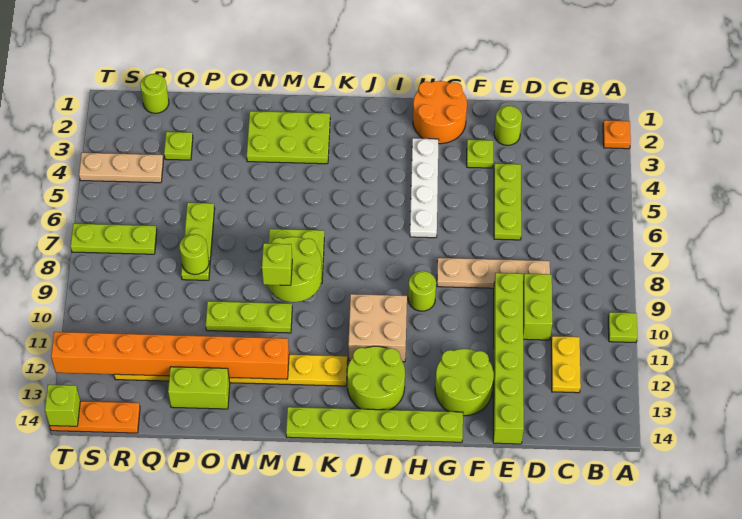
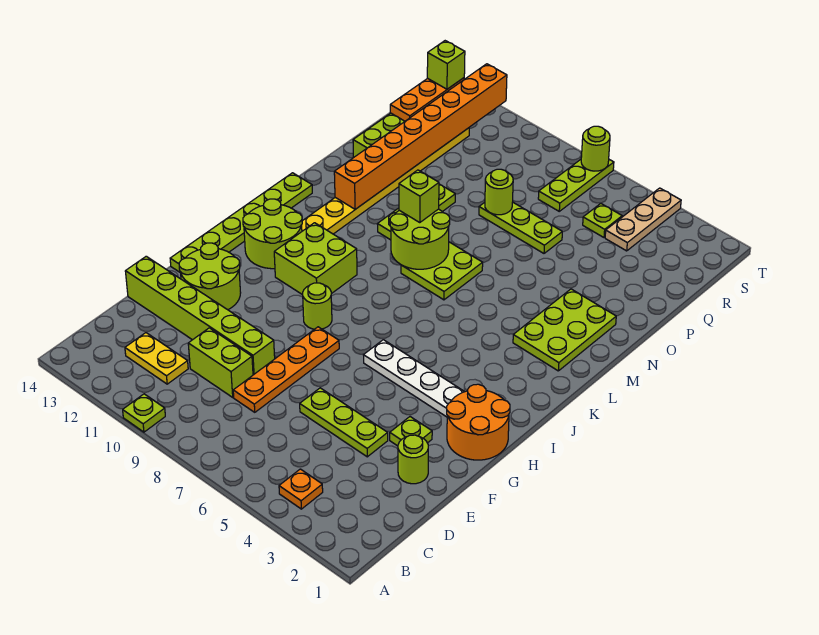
orange 1x1 plate [603,120,631,149] -> orange 1x1 plate moved to [279,469,323,509]
tan 1x4 plate [437,258,550,288] -> orange 1x4 plate [233,327,339,412]
tan 2x2 brick [348,294,407,362] -> lime 2x2 brick [274,223,357,295]
lime 1x1 plate [164,132,193,160] -> lime 1x1 plate moved to [583,204,622,237]
lime 1x1 round brick [140,74,169,113] -> lime 1x1 round brick moved to [581,126,610,171]

